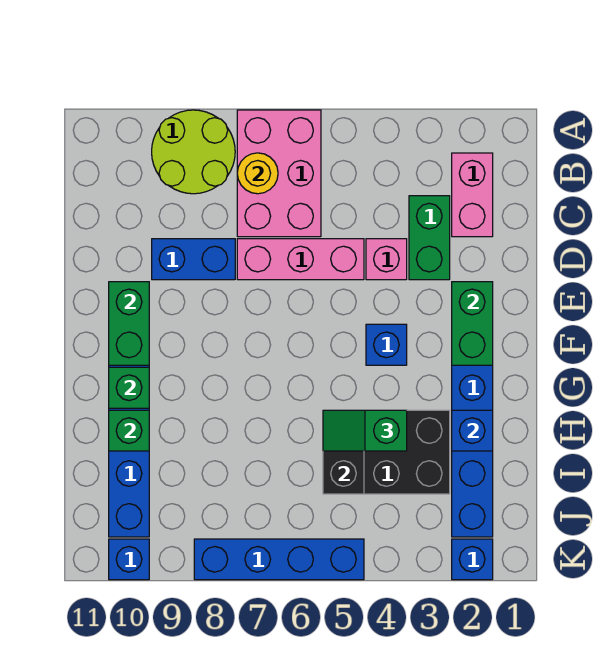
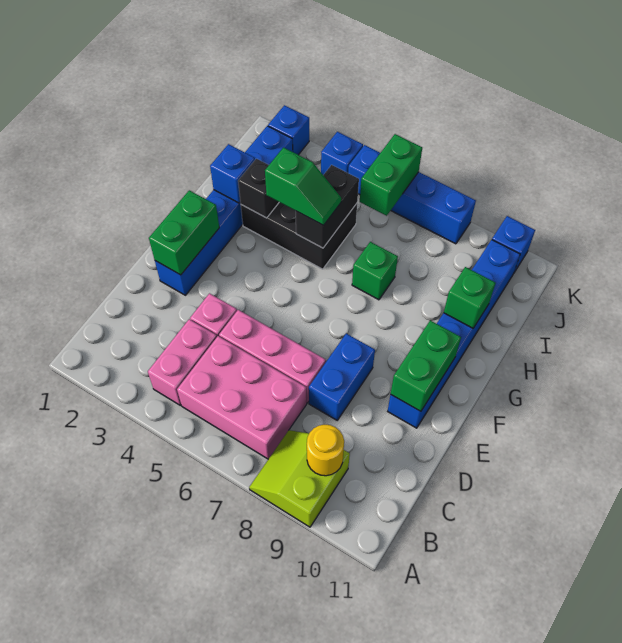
pink 2x3 brick [237,110,321,237] -> pink 2x3 brick turned to [177,336,307,459]
lime 2x2 round brick [152,110,235,194] -> lime 2x2 slope [249,430,350,527]
pink 1x2 brick [452,153,493,237] -> pink 1x2 brick moved to [148,319,217,405]
yellow 1x1 round brick [237,153,278,194] -> yellow 1x1 round brick moved to [307,425,344,476]
green 1x2 brick [409,196,450,280] -> green 1x2 brick moved to [360,134,422,216]
blue 1x2 brick [152,239,235,280] -> blue 1x2 brick turned to [309,334,375,420]
blue 1x1 brick [366,324,407,365] -> blue 1x1 brick moved to [321,132,363,175]
green 1x1 brick [109,367,149,408] -> green 1x1 brick moved to [352,242,398,300]
none -> black 1x1 brick [238,159,279,218]

